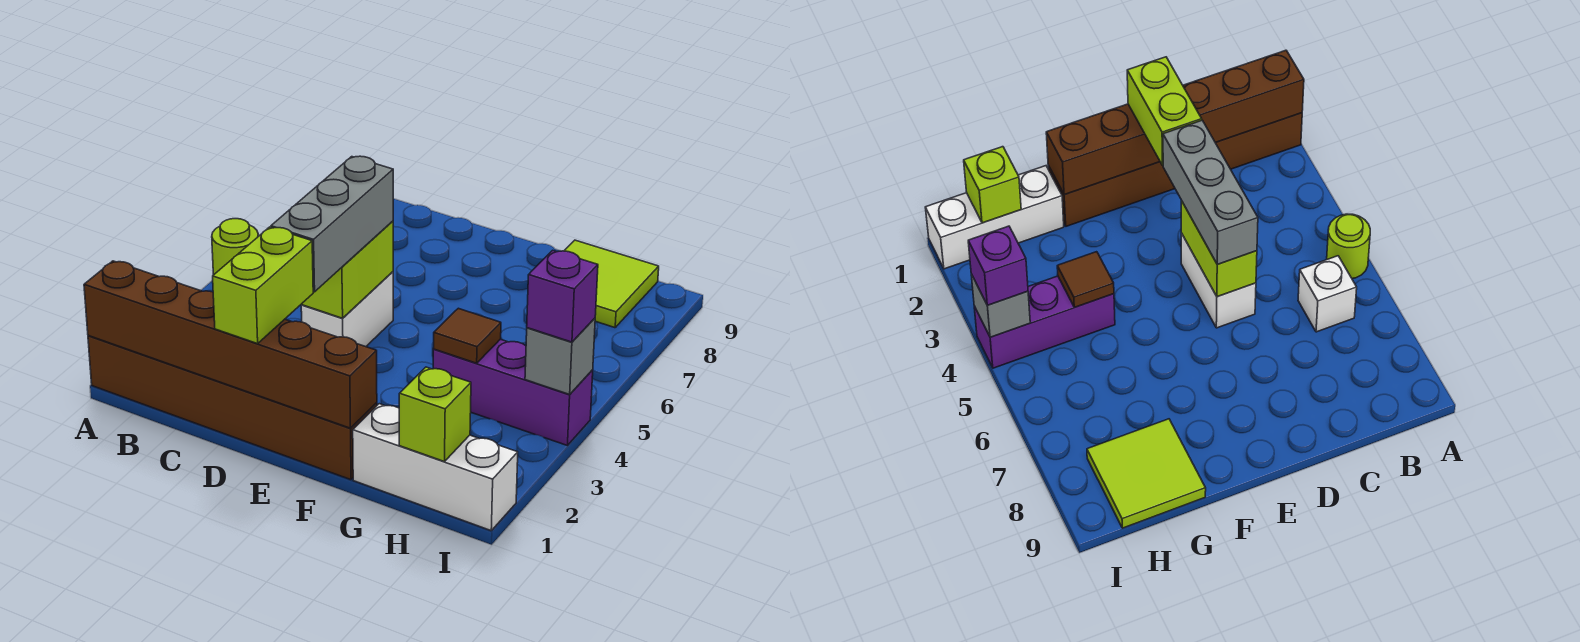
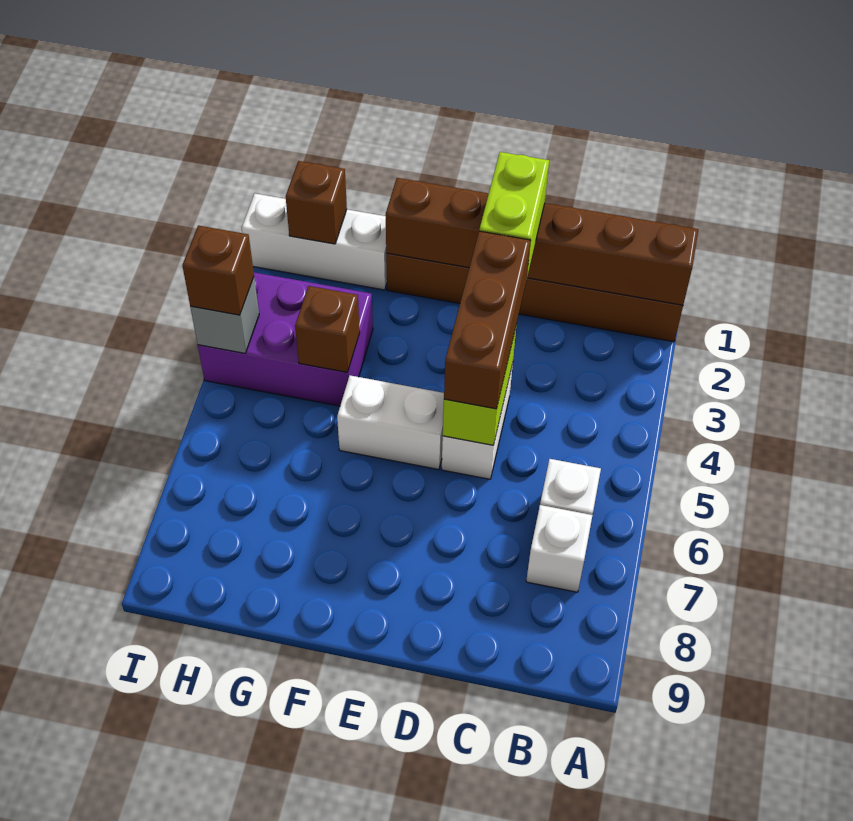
lime 1x1 round brick [212,219,258,275] -> none
none -> white 1x1 brick [526,505,592,592]
grey 1x3 brick [271,156,393,292] -> brown 1x3 brick [444,231,531,409]
none -> white 1x2 brick [337,375,444,470]
purple 1x3 brick [433,339,593,445] -> purple 2x3 brick [198,272,373,406]
brown 1x1 tile [433,308,501,363] -> brown 1x1 brick [295,286,360,372]
lime 2x2 tile [564,240,659,328] -> none
lime 1x1 brick [399,367,471,462] -> brown 1x1 brick [286,161,347,244]
purple 1x1 brick [527,250,598,342] -> brown 1x1 brick [182,225,254,315]

